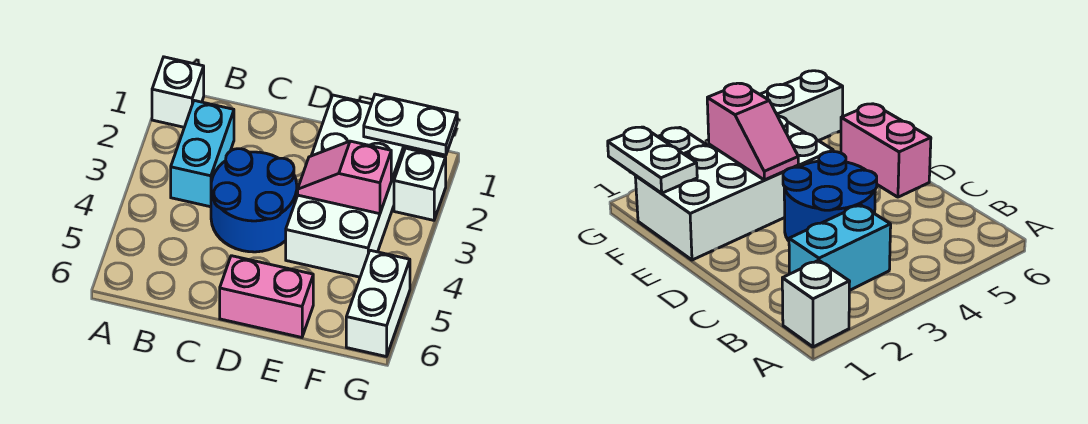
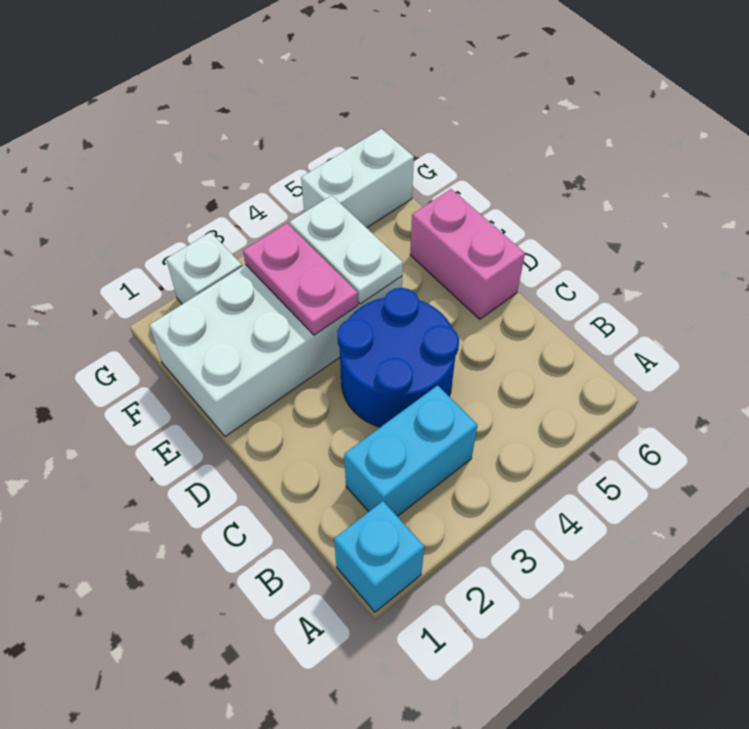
white 1x1 brick [152,57,204,127] -> cyan 1x1 brick [334,501,424,612]
pink 1x2 slope [298,141,391,214] -> pink 1x2 plate [243,223,358,335]
white 1x2 plate [364,94,457,155] -> white 1x2 plate moved to [289,195,403,304]

